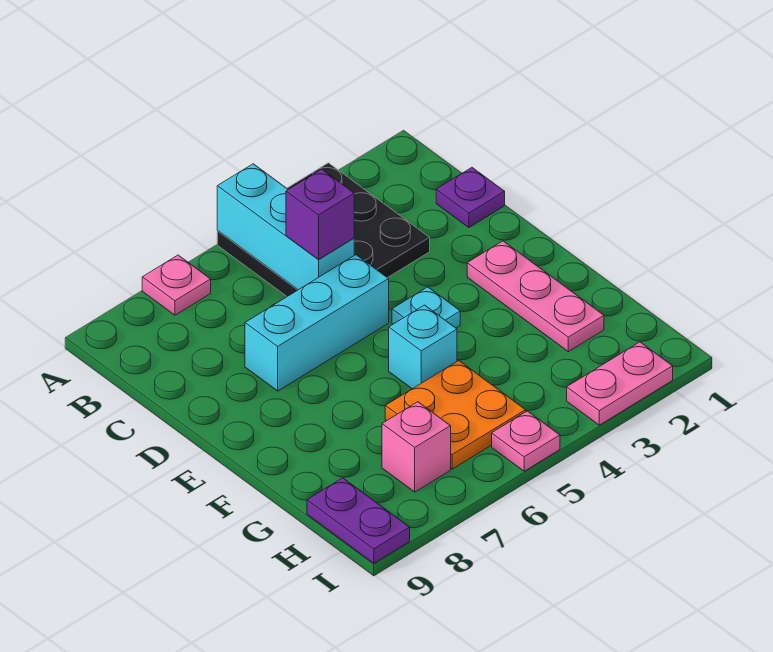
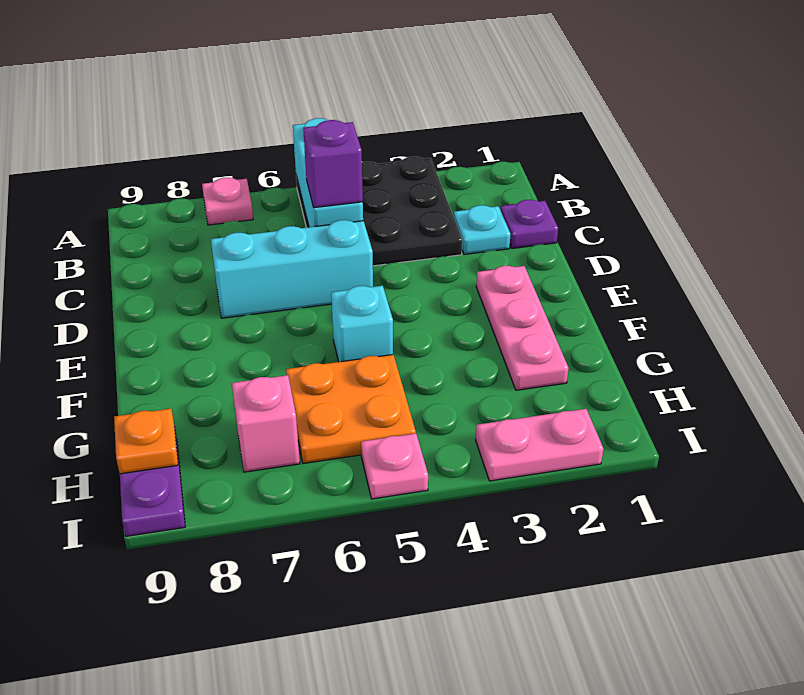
cyan 1x1 plate [392,287,460,328] -> cyan 1x1 plate moved to [454,205,511,254]
none -> orange 1x1 plate [114,409,178,474]

